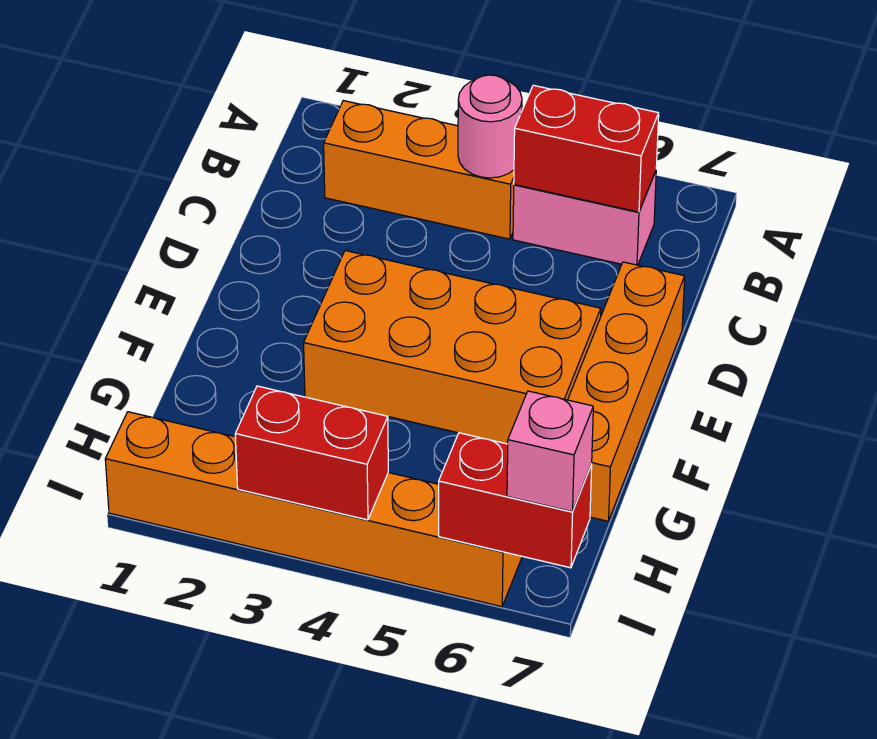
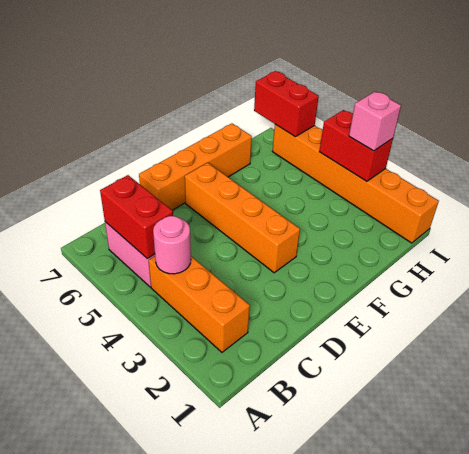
orange 2x4 brick [304,251,601,444] -> orange 1x4 brick [185,163,300,273]
pink 1x1 brick [507,391,593,512] -> pink 1x1 brick moved to [349,91,401,151]

